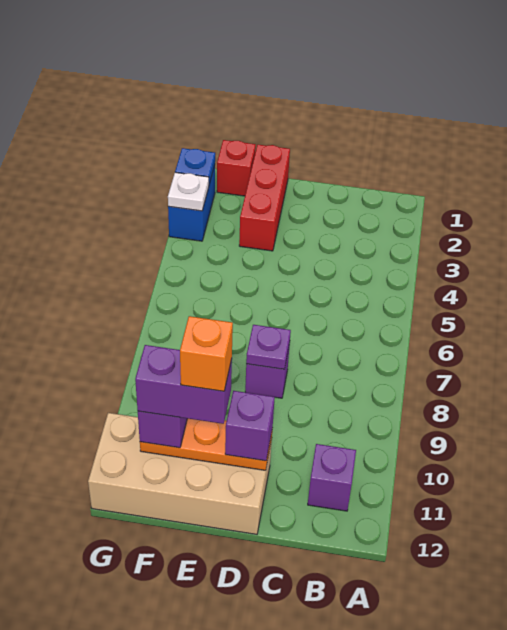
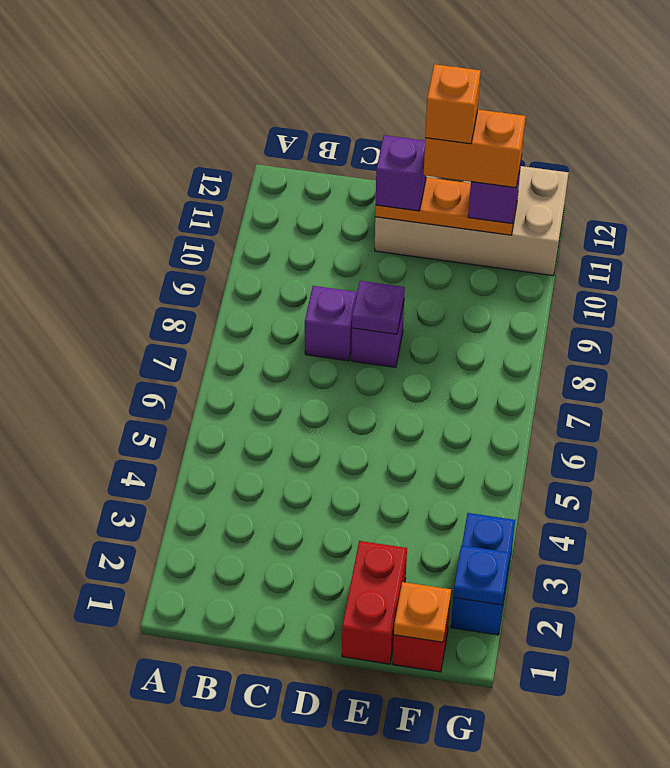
purple 1x1 brick [308,444,356,511] -> purple 1x1 brick moved to [305,286,357,361]
red 1x3 brick [239,145,290,251] -> red 1x2 brick [342,541,407,664]
purple 1x2 brick [135,345,232,424] -> orange 1x2 brick [424,110,526,188]
none -> orange 1x1 plate [394,582,451,642]
white 1x1 plate [168,172,209,211] -> none

